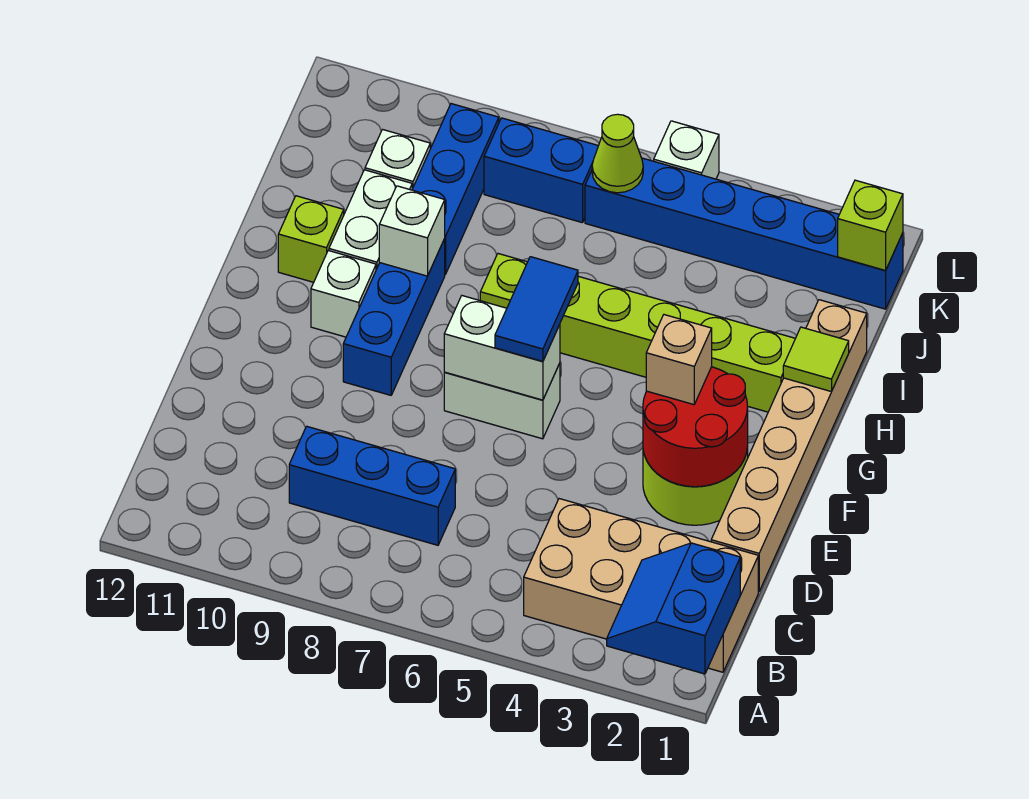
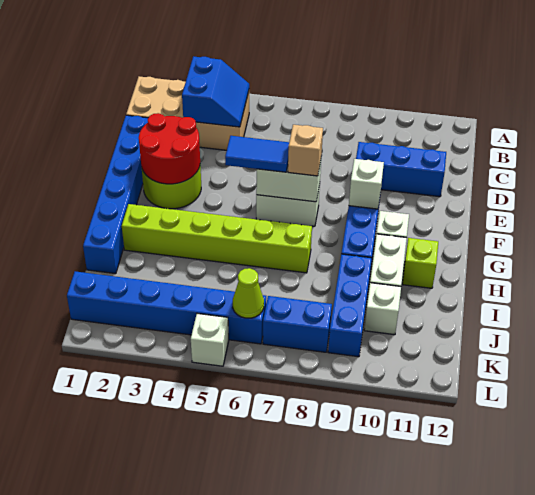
blue 2x2 slope [607,543,740,674] -> blue 2x2 slope moved to [182,56,249,127]
blue 1x3 brick [289,426,455,545] -> blue 1x3 brick moved to [356,142,446,197]
tan 1x6 brick [711,300,867,592] -> blue 1x6 brick [83,115,148,274]
tan 1x1 brick [646,315,712,405] -> tan 1x1 brick moved to [288,125,323,176]
blue 1x2 tile [495,257,578,362] -> blue 1x2 tile turned to [225,136,289,172]
lime 1x1 tile [783,327,849,392] -> none
white 1x1 brick [379,186,445,276] -> white 1x1 brick moved to [349,159,384,209]
lime 1x1 brick [838,180,903,270] -> none

